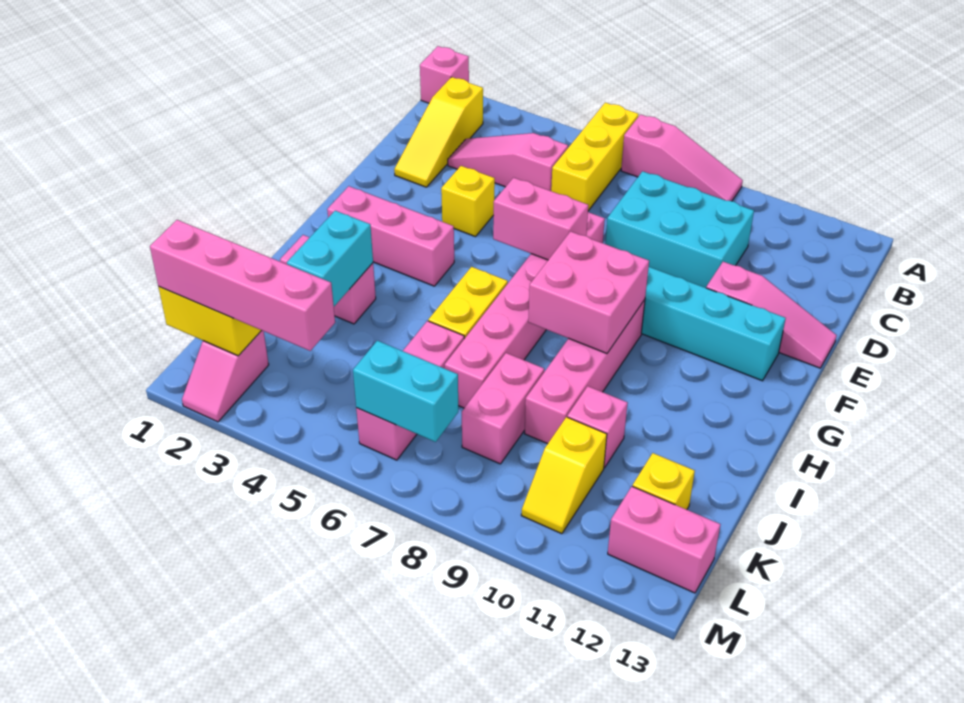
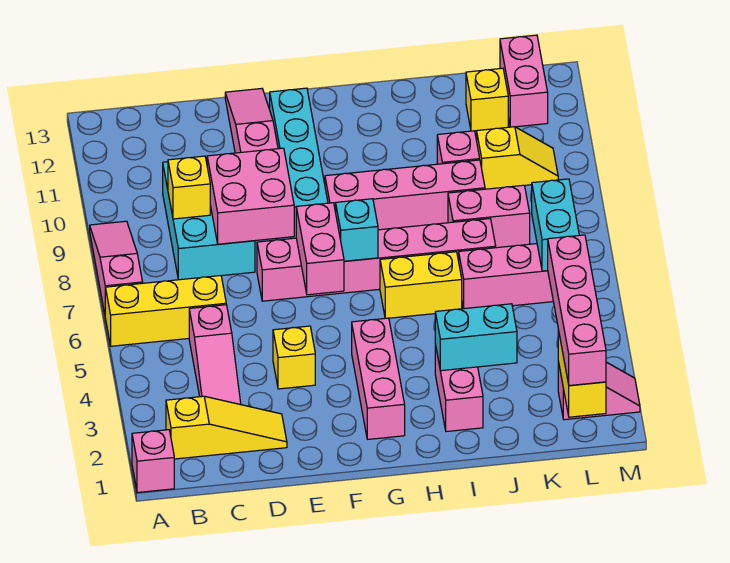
none -> yellow 1x1 brick [168,156,210,219]
none -> cyan 1x1 brick [336,199,378,261]
pink 2x2 brick [528,231,649,353] -> pink 2x2 brick moved to [207,148,294,244]

